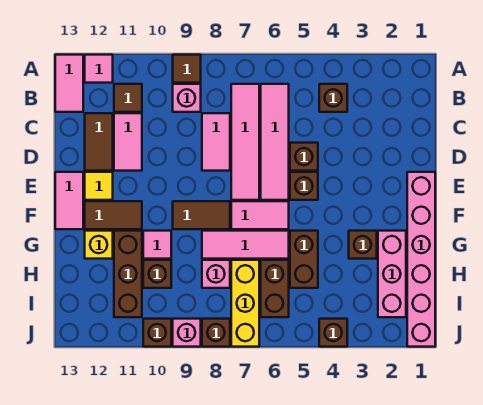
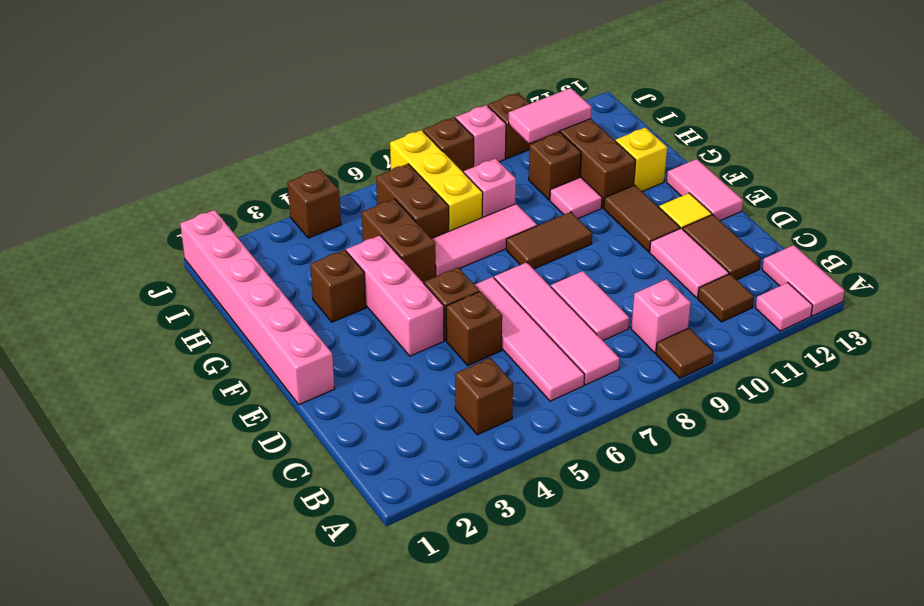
pink 1x2 tile [231,201,289,229] -> pink 1x2 tile moved to [509,88,592,143]
brown 1x2 tile [85,201,142,229] -> brown 1x2 tile turned to [604,185,680,252]
pink 1x3 brick [378,231,406,317] -> pink 1x3 brick moved to [346,235,444,356]

